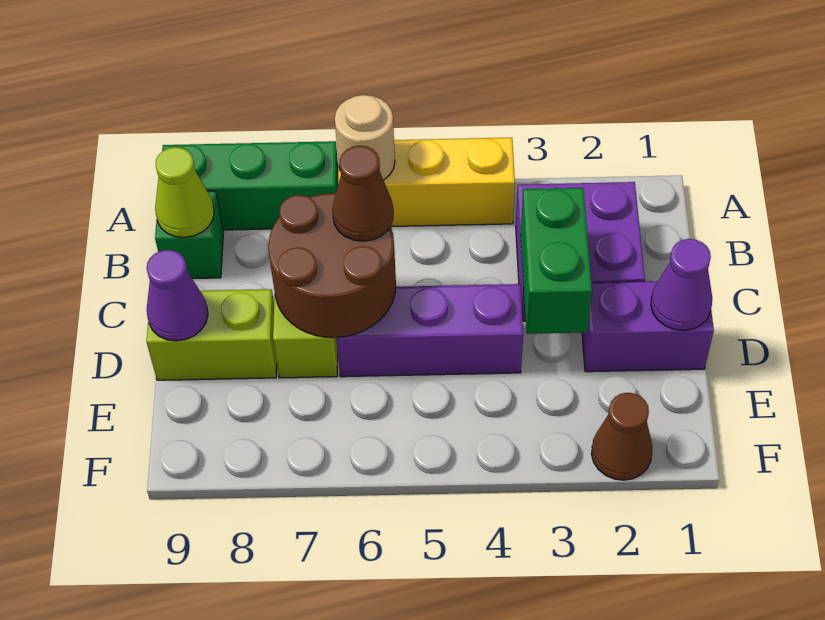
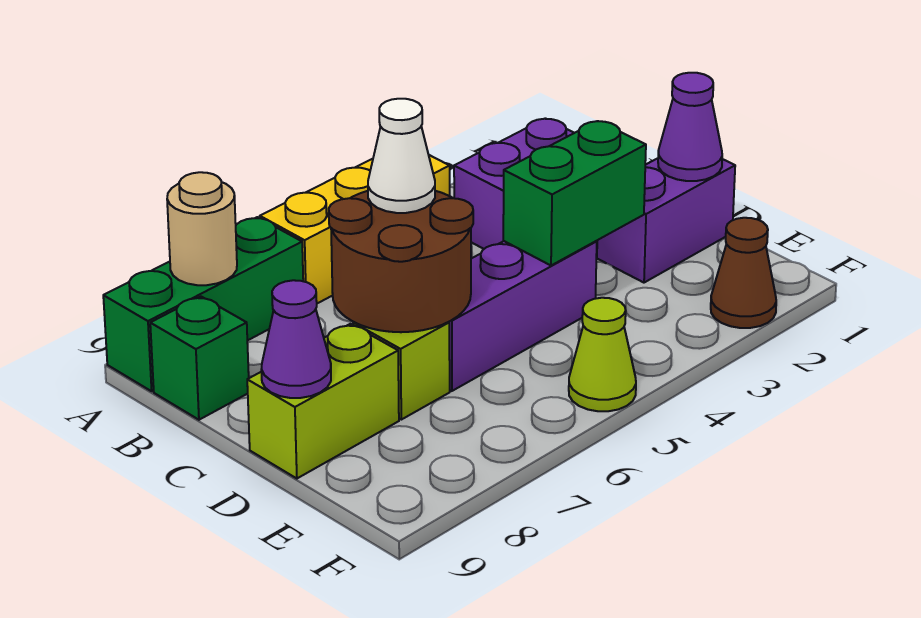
tan 1x1 round brick [335,95,395,180] -> tan 1x1 round brick moved to [167,172,237,285]
lime 1x1 cone [155,147,214,238] -> lime 1x1 cone moved to [569,298,636,411]
green 1x2 brick [521,188,592,334] -> green 1x2 brick turned to [503,121,646,265]
brown 1x1 cone [332,146,394,241] -> white 1x1 cone [368,99,435,213]

